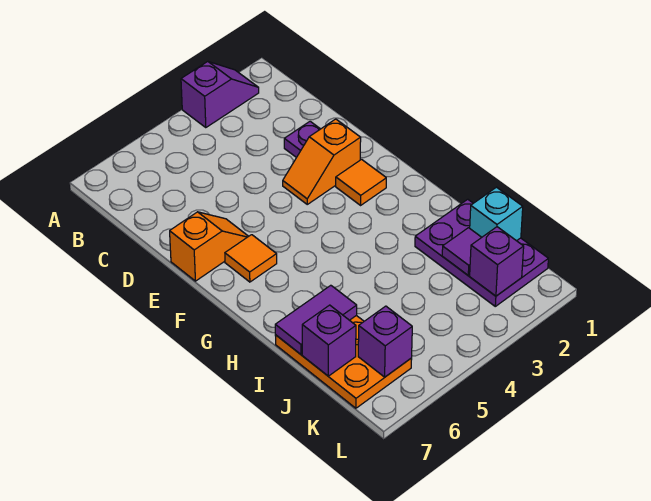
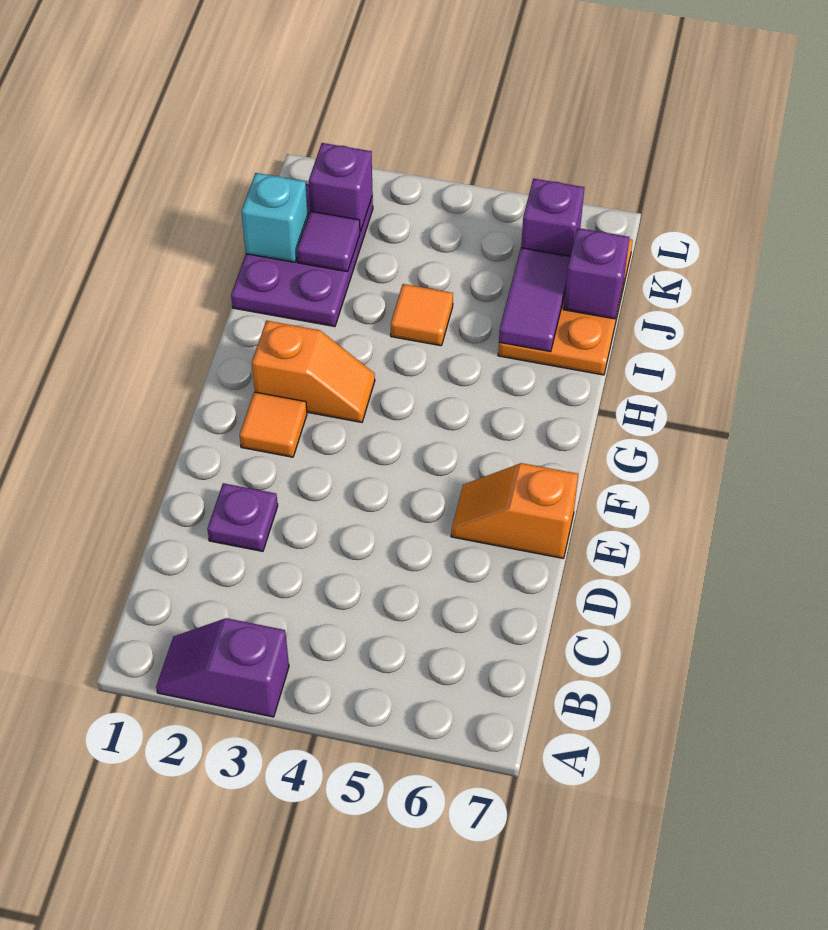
orange 1x2 slope [283,119,361,204] -> orange 1x2 slope moved to [252,321,375,422]
orange 1x1 tile [225,235,277,282] -> orange 1x1 tile moved to [391,284,453,346]
purple 1x2 tile [275,285,357,355] -> purple 1x2 tile turned to [499,248,570,352]

